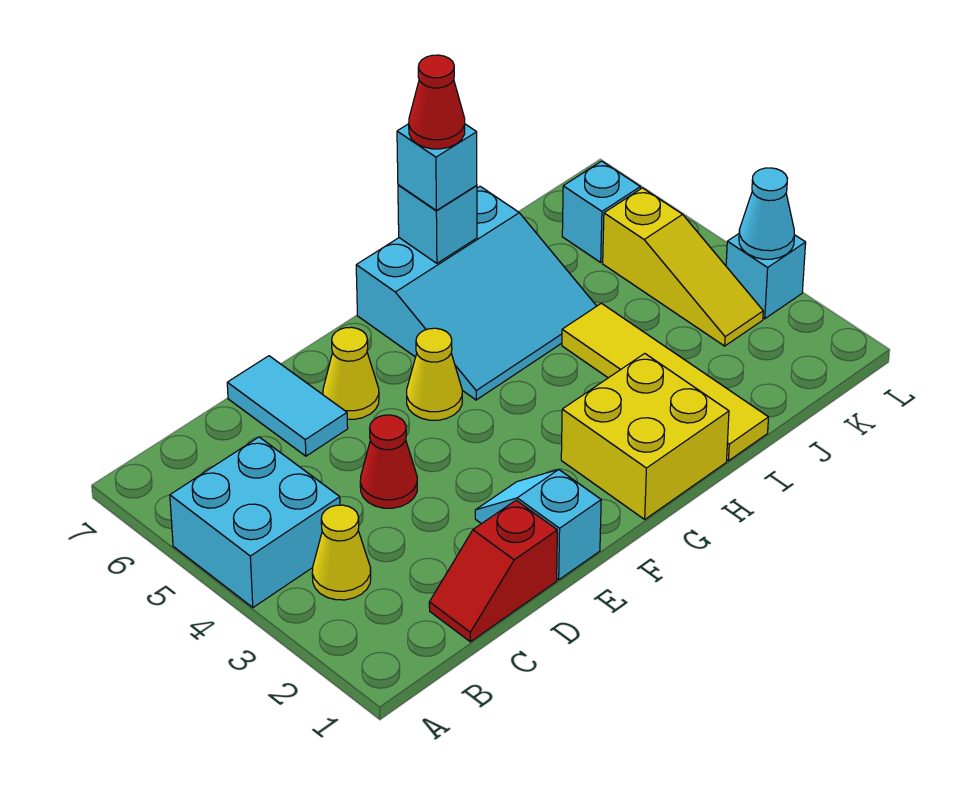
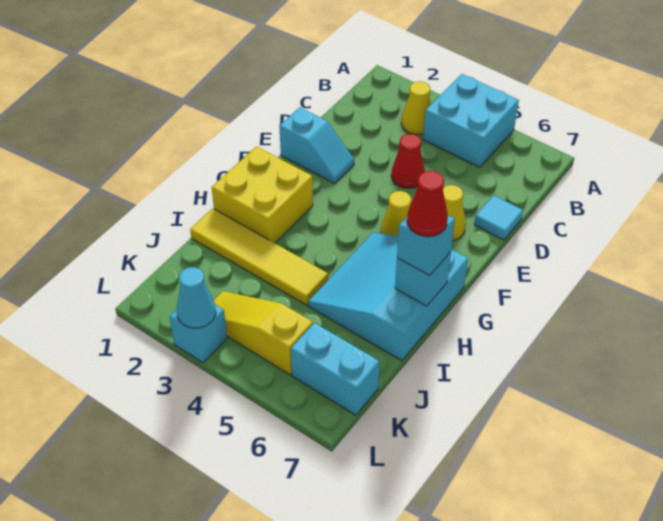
red 1x2 slope [429,500,557,642] -> none
cyan 1x2 tile [227,356,348,456] -> cyan 1x1 tile [474,195,523,240]
cyan 1x1 brick [562,161,640,262] -> cyan 1x2 brick [291,323,380,415]

